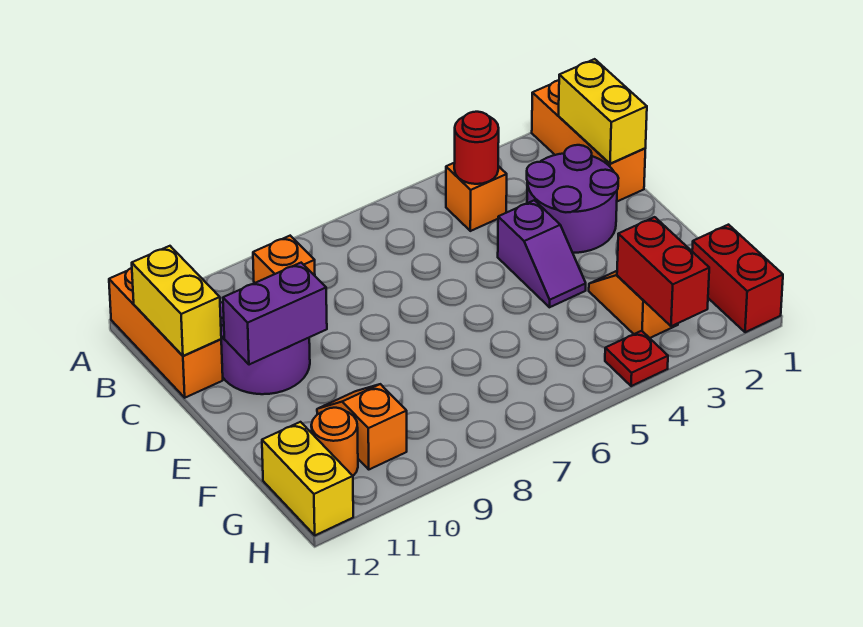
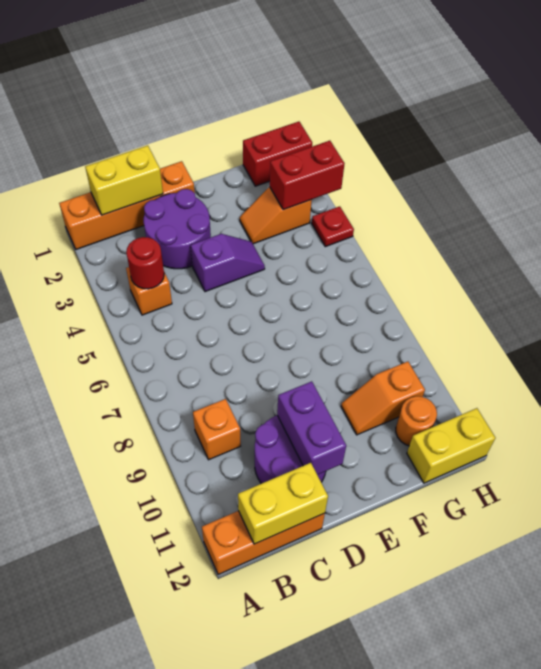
orange 1x3 brick [532,80,645,201] -> orange 1x4 brick [59,161,195,249]

